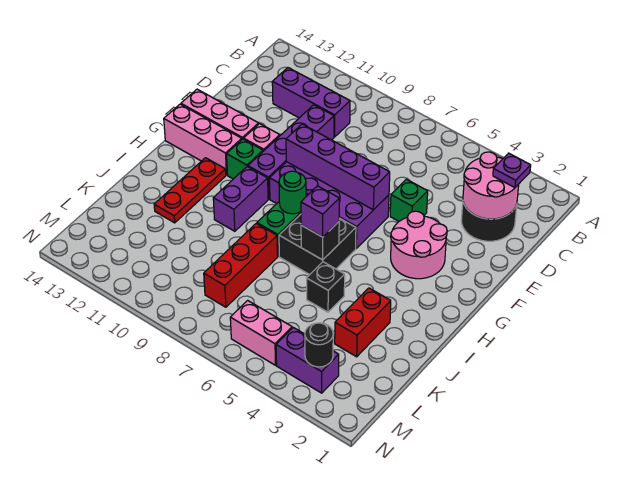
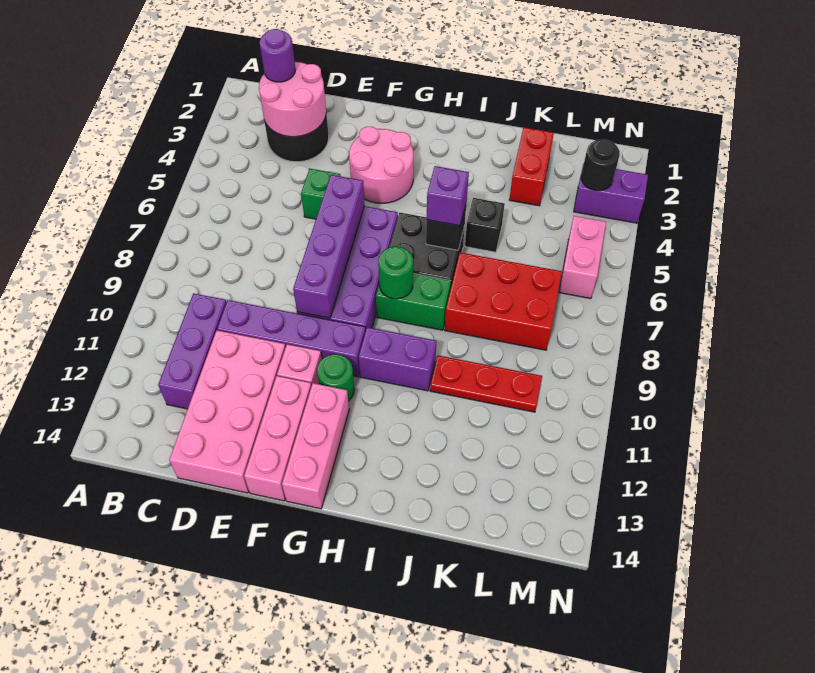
purple 1x1 plate [493,153,531,188] -> purple 1x1 round brick [259,29,295,82]
none -> pink 2x4 brick [169,330,286,493]
green 1x1 brick [227,139,263,179] -> green 1x1 round brick [317,354,354,401]
red 1x3 plate [154,158,226,223] -> red 1x3 plate moved to [430,356,542,412]
red 1x2 brick [335,288,391,357] -> red 1x2 brick turned to [509,127,554,206]
red 1x3 brick [204,224,278,307] -> red 2x3 brick [445,252,562,350]
purple 1x2 brick [276,327,339,393] -> purple 1x2 brick turned to [574,164,648,223]

